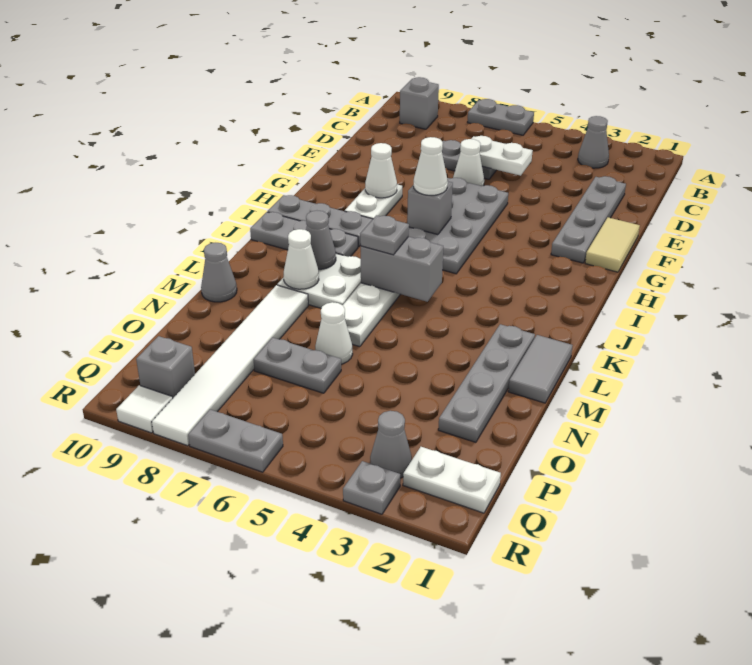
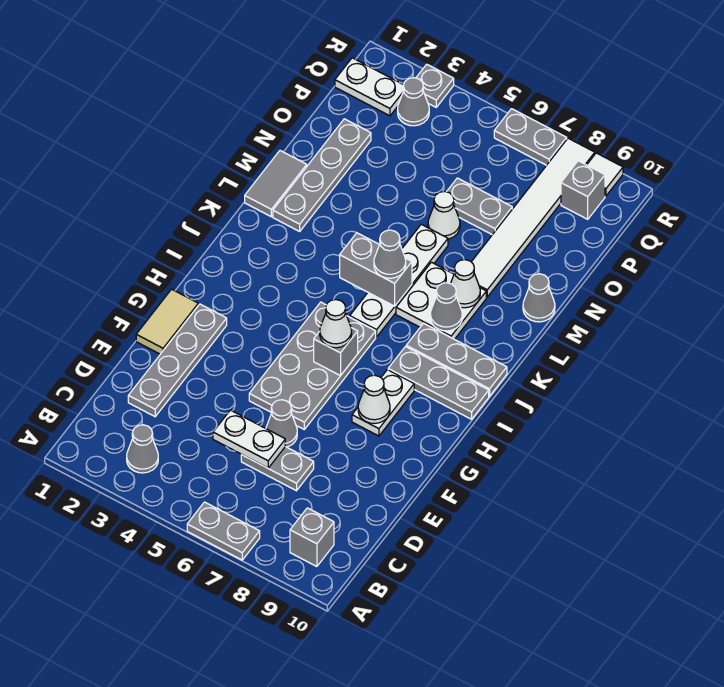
white 1x1 cone [453,139,484,186] -> grey 1x1 cone [266,400,297,447]
grey 1x1 plate [360,215,409,255] -> grey 1x1 cone [374,230,406,278]

